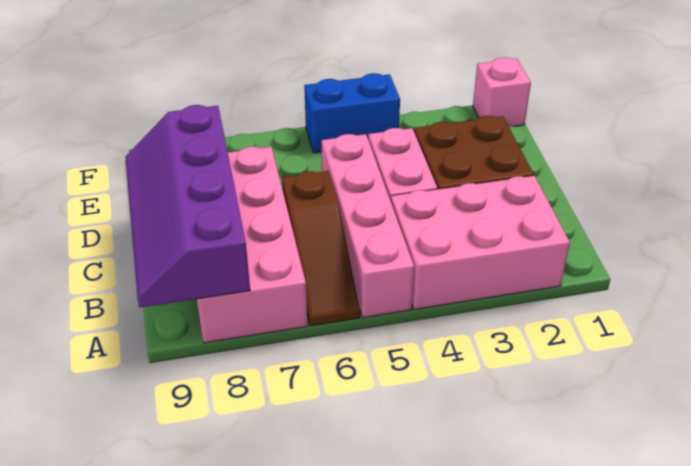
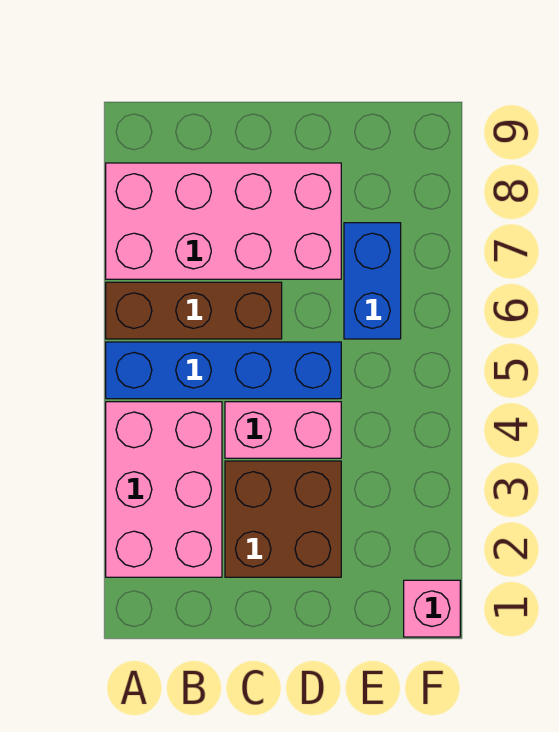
pink 1x4 brick [321,134,414,318] -> blue 1x4 brick [106,342,341,399]
brown 1x3 slope [282,171,360,326] -> brown 1x3 brick [106,282,282,339]
purple 2x4 slope [125,105,250,307] -> none
blue 1x2 brick [304,73,400,153] -> blue 1x2 brick moved to [344,223,401,339]

